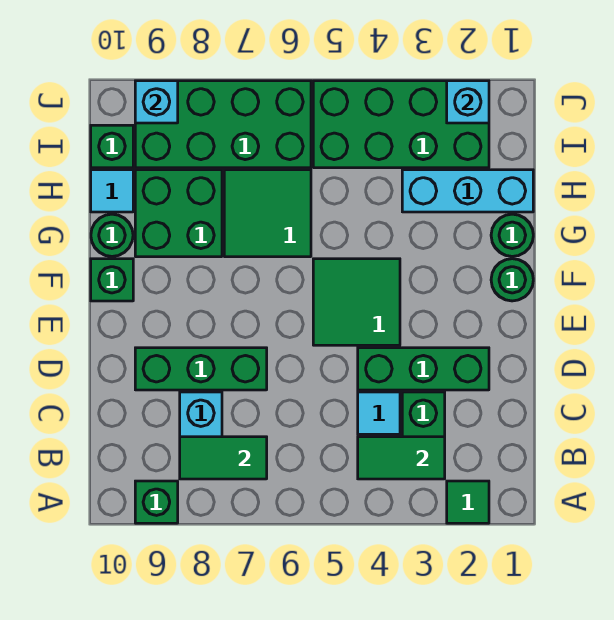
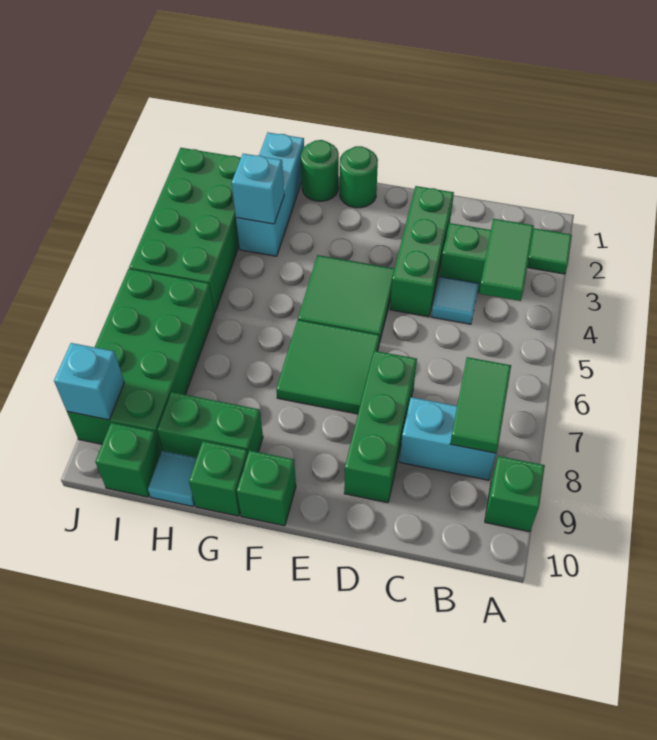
green 2x2 tile [224,170,311,257] -> green 2x2 tile moved to [276,320,380,414]
green 2x2 brick [135,170,222,257] -> green 1x2 brick [157,392,263,457]
green 1x1 round brick [91,214,133,256] -> green 1x1 brick [189,441,248,516]
cyan 1x1 brick [447,81,489,123] -> cyan 1x1 brick moved to [232,154,284,224]

